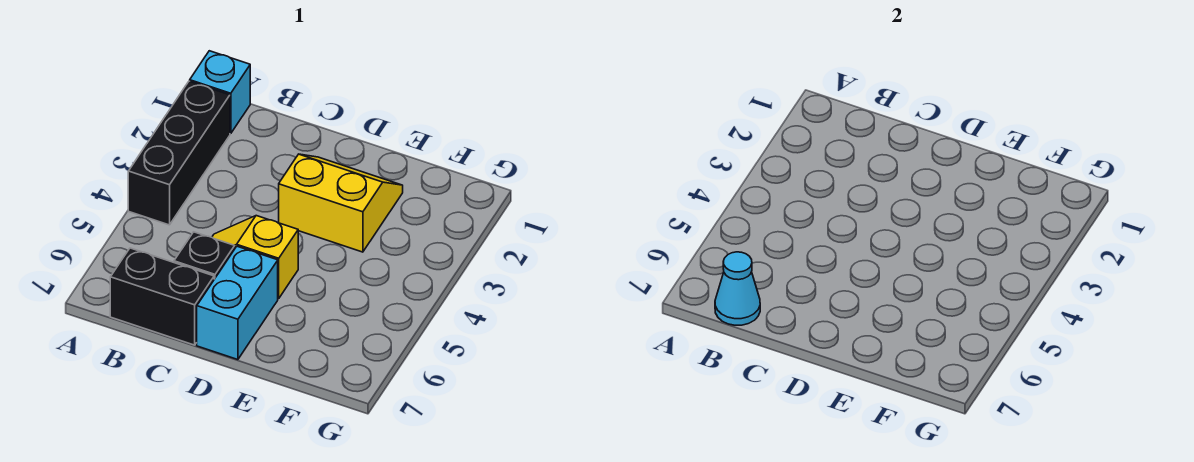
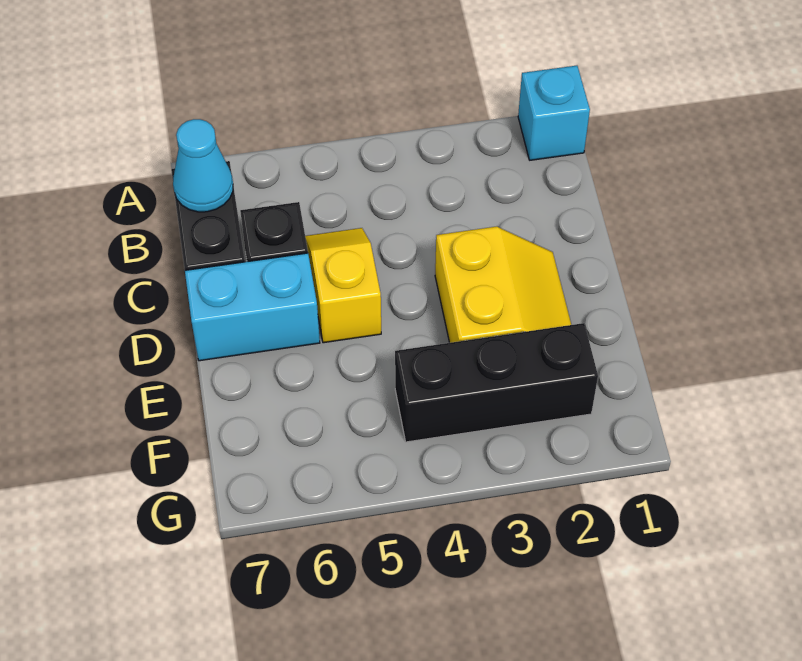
black 1x3 brick [128,81,230,225] -> black 1x3 brick moved to [395,323,598,442]

